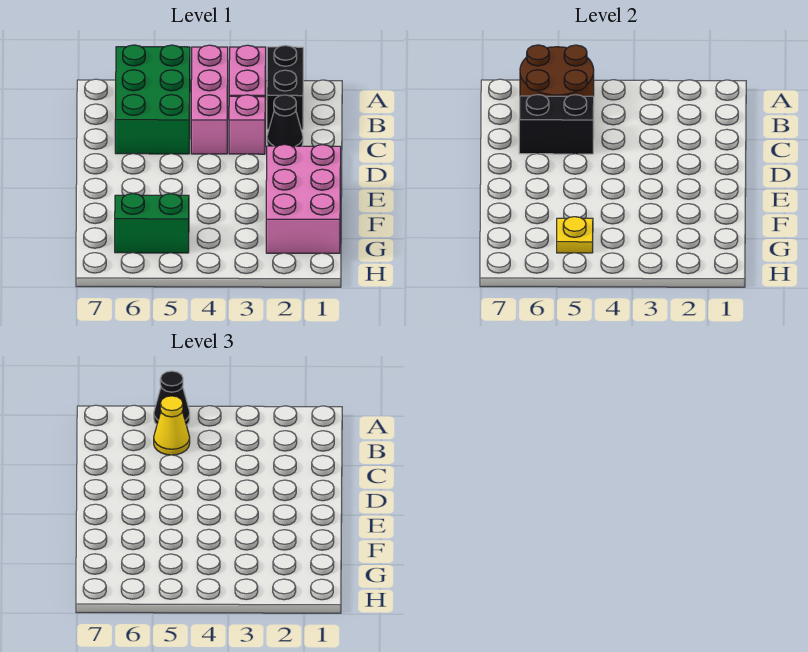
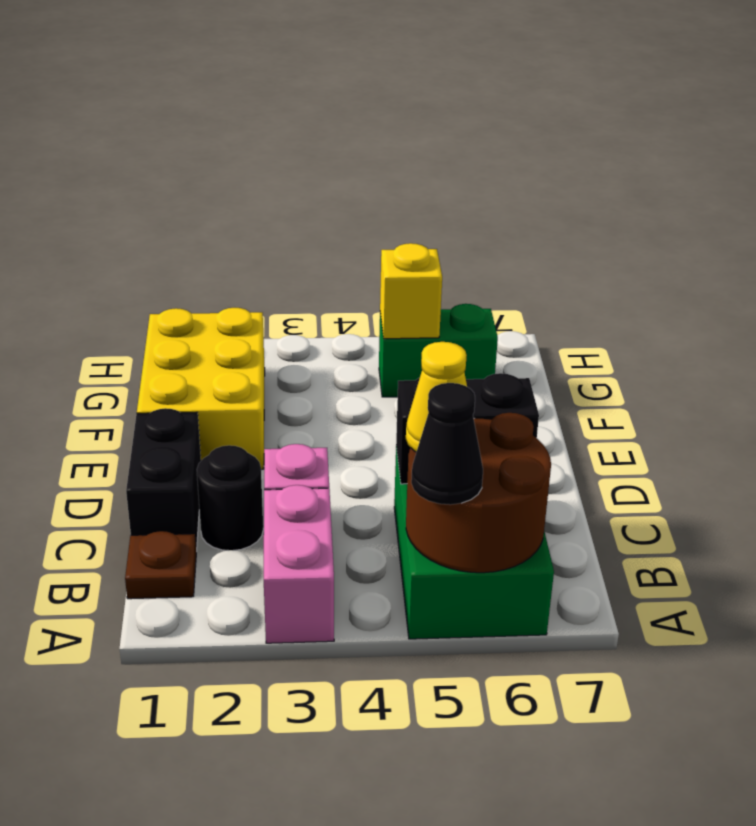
black 1x2 brick [267,45,303,130] -> black 1x2 brick moved to [126,408,201,551]
pink 1x3 brick [191,45,228,154] -> none
none -> brown 1x1 plate [125,531,196,599]
black 1x1 cone [267,95,303,146] -> black 1x1 round brick [197,445,263,551]
pink 2x3 brick [266,144,341,253] -> yellow 2x3 brick [137,308,265,470]
yellow 1x1 plate [557,217,593,253] -> yellow 1x1 brick [380,243,442,339]

